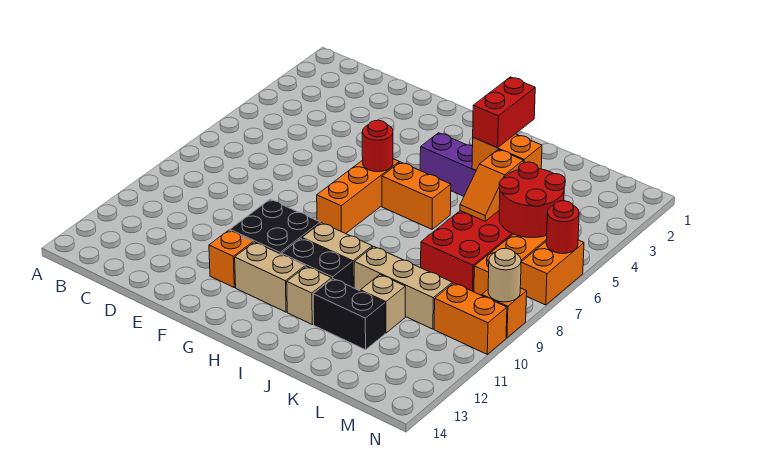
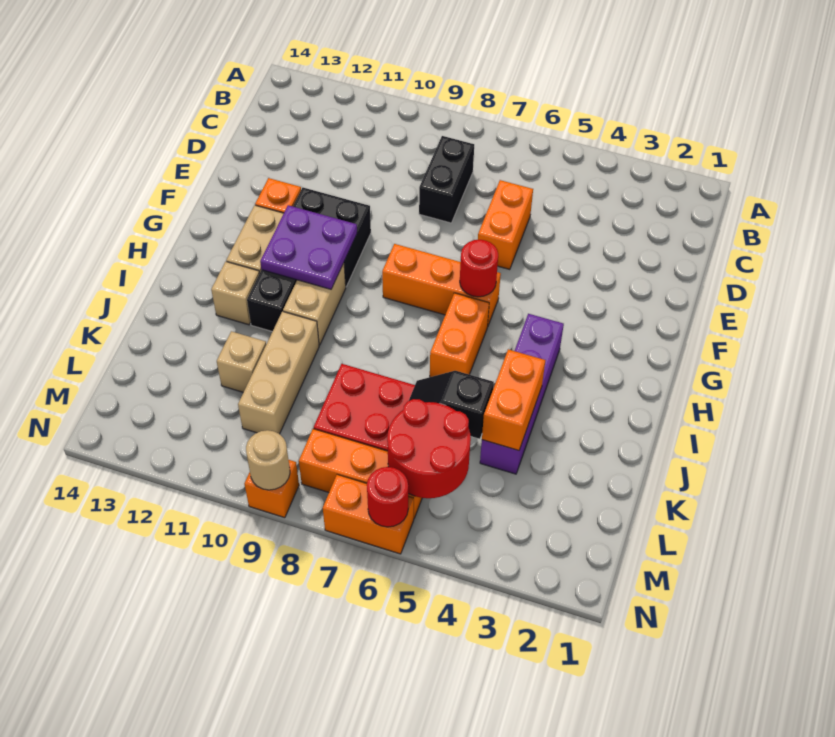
none -> purple 2x2 plate [260,205,357,289]
red 1x2 brick [473,77,535,148] -> none
black 1x2 brick [313,279,385,350] -> black 1x2 brick moved to [419,136,474,223]
orange 1x2 slope [460,150,523,221] -> black 1x2 slope [409,371,494,439]
orange 1x2 brick [434,283,507,354] -> orange 1x2 brick moved to [478,180,533,270]

